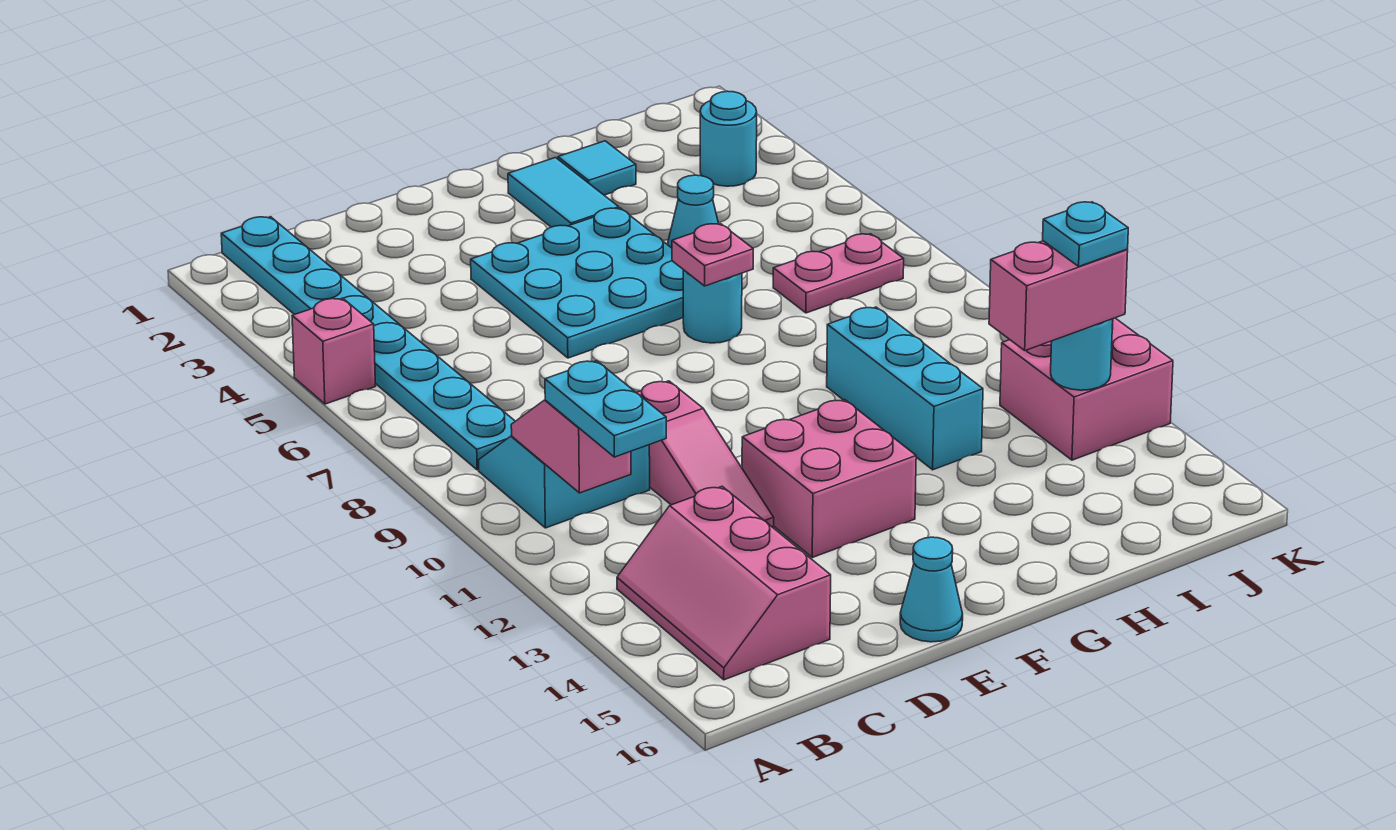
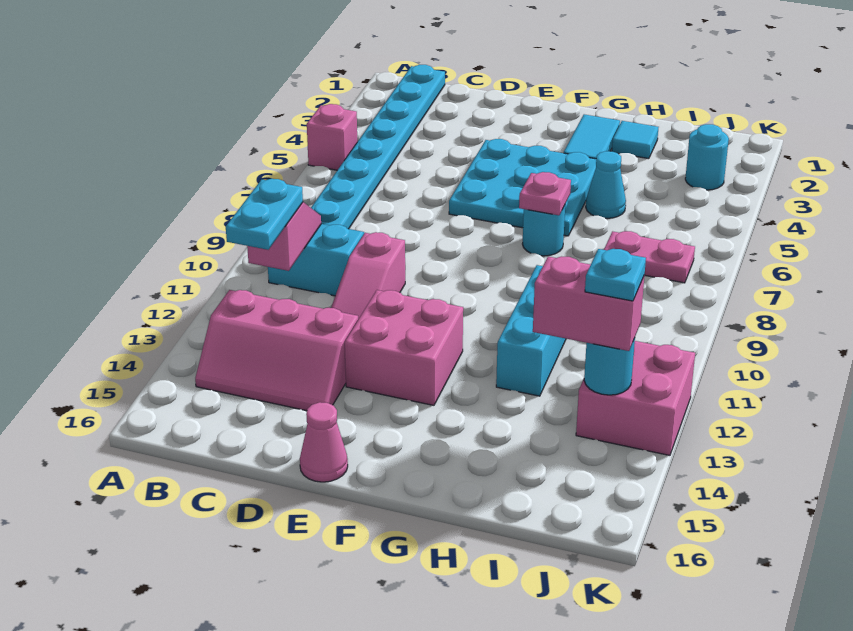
pink 2x3 slope [617,486,831,680] -> pink 2x3 slope turned to [195,290,358,411]
cyan 1x1 cone [900,537,963,642] -> pink 1x1 cone [300,402,348,482]

